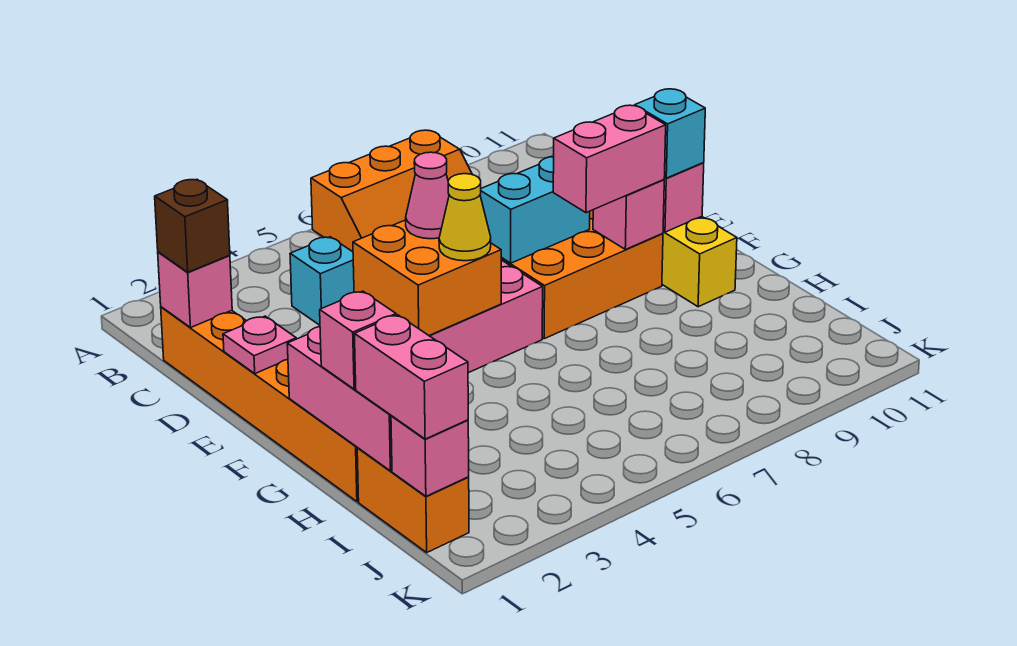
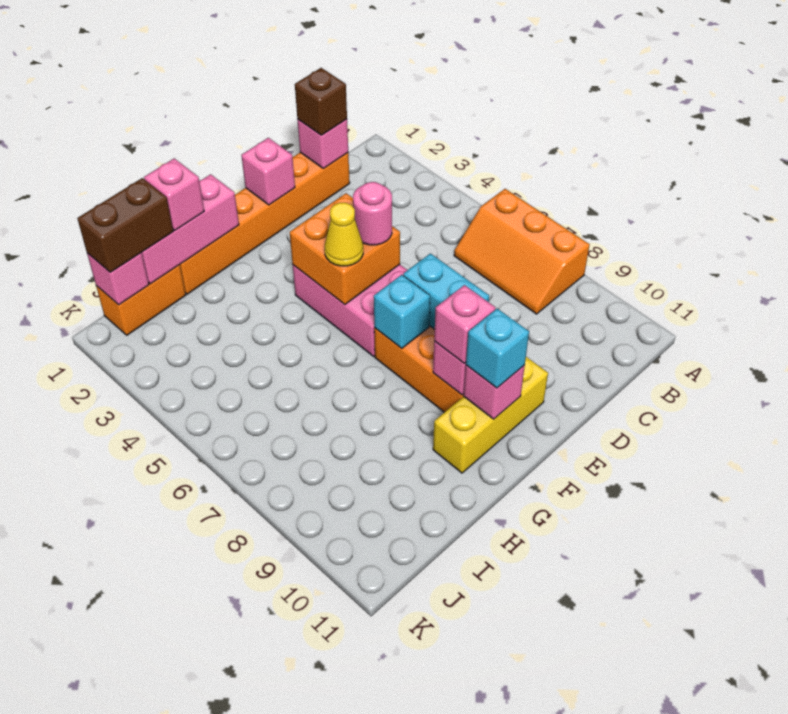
cyan 1x1 brick [290,237,354,325] -> cyan 1x1 brick moved to [374,275,430,348]
pink 1x1 plate [223,316,296,374] -> pink 1x1 brick [241,138,295,205]
pink 1x1 cone [406,152,449,239] -> pink 1x1 round brick [353,182,392,245]
pink 1x2 brick [553,105,666,213] -> pink 1x1 brick [434,285,495,363]
pink 1x2 brick [354,315,468,439] -> brown 1x2 brick [77,178,173,272]

